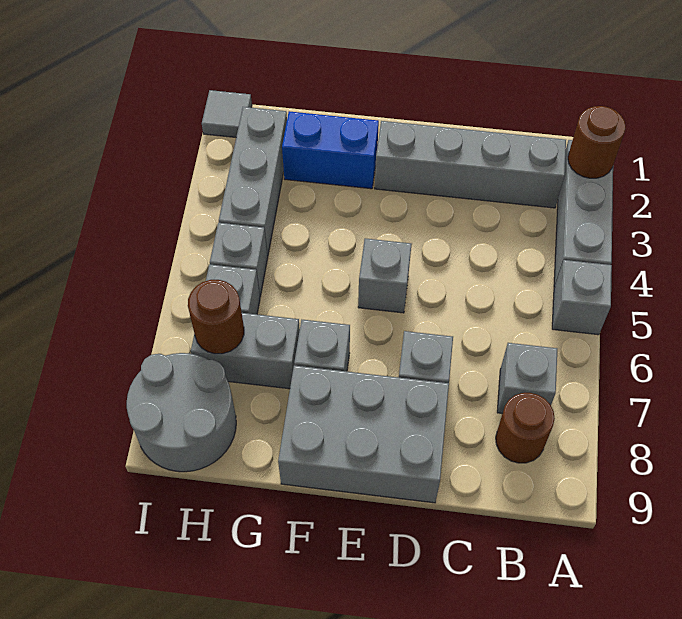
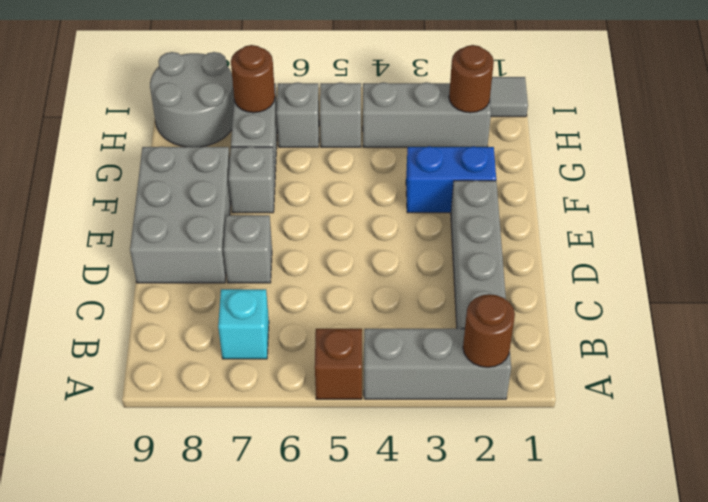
grey 1x1 brick [552,260,612,335] -> brown 1x1 brick [315,329,362,399]
grey 1x1 brick [497,343,557,413] -> cyan 1x1 brick [218,289,269,359]
brown 1x1 round brick [496,393,555,463] -> brown 1x1 round brick moved to [449,45,494,113]
grey 1x1 brick [358,238,411,313] -> none
blue 1x2 brick [282,111,379,189] -> blue 1x2 brick turned to [406,146,496,213]

